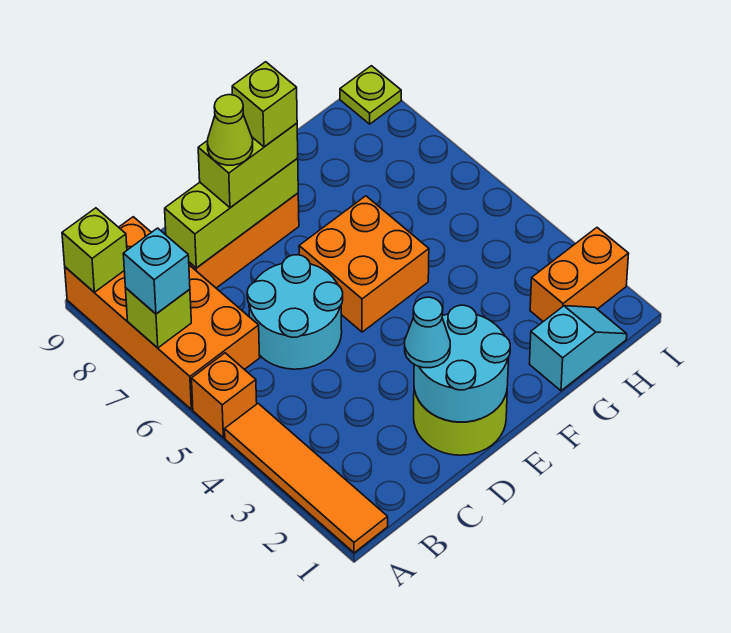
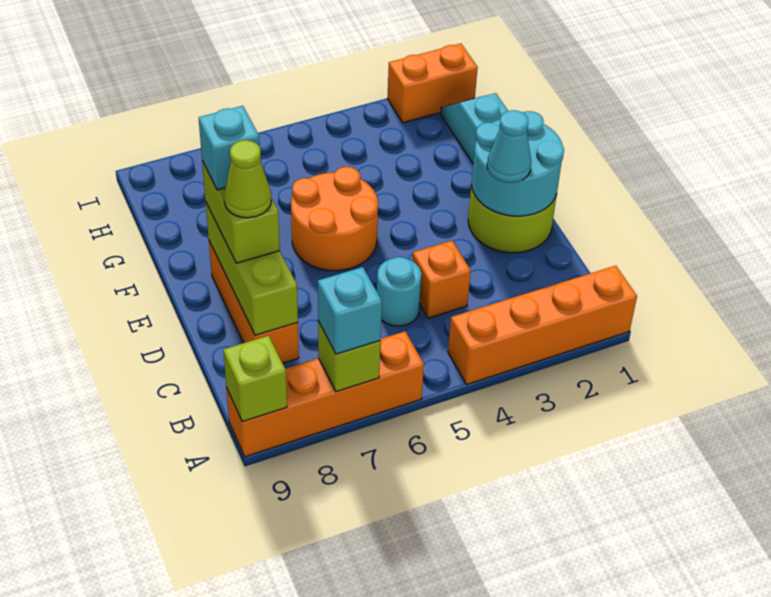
orange 1x4 tile [225,404,388,553] -> orange 1x4 brick [448,266,637,384]
orange 1x1 brick [191,353,257,438] -> orange 1x1 brick moved to [412,241,471,318]
orange 2x4 brick [65,217,260,409] -> orange 1x4 brick [226,331,424,457]
cyan 2x2 round brick [247,255,343,369] -> cyan 1x1 round brick [377,257,421,326]
orange 2x2 brick [299,196,429,332] -> orange 2x2 round brick [291,167,378,271]
lime 1x1 brick [232,62,297,147] -> cyan 1x1 brick [199,106,260,190]
orange 1x2 brick [530,228,629,322] -> orange 1x2 brick turned to [387,44,478,123]
lime 1x1 plate [340,66,401,124] -> none

